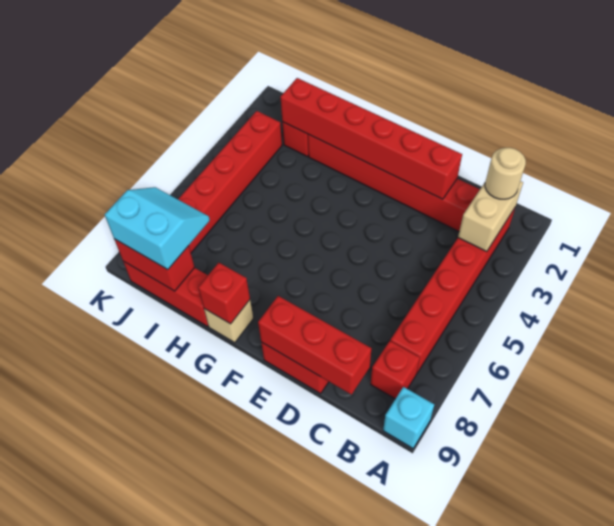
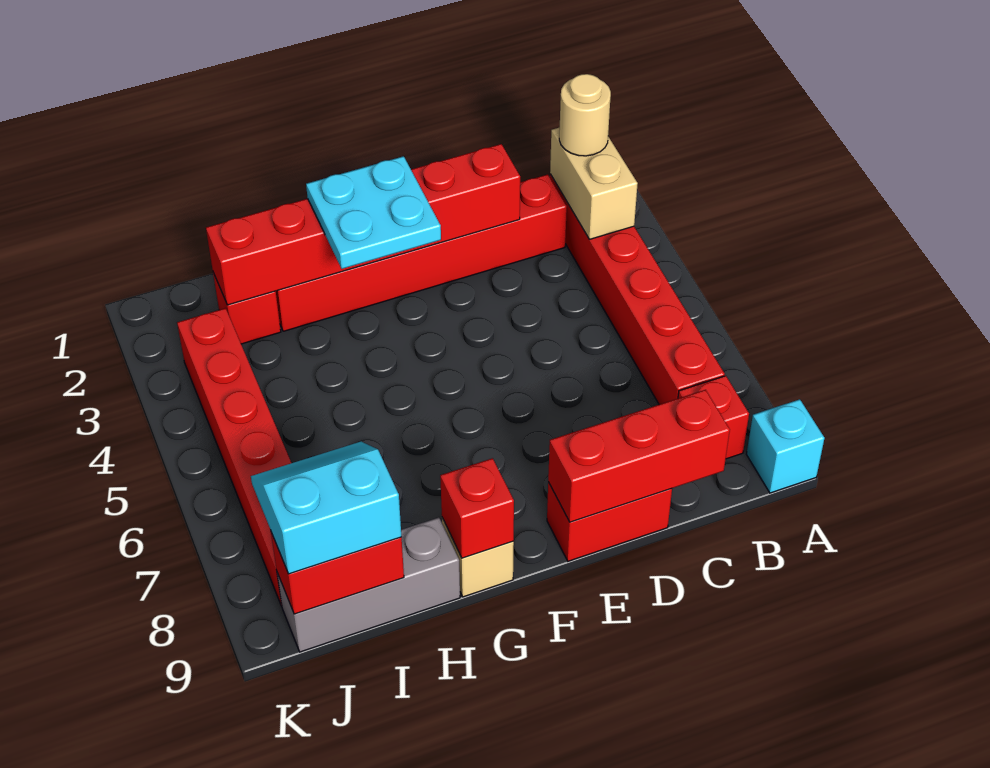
none -> cyan 2x2 plate [306,156,441,269]
red 1x3 brick [123,261,208,326] -> grey 1x3 brick [277,517,460,652]

